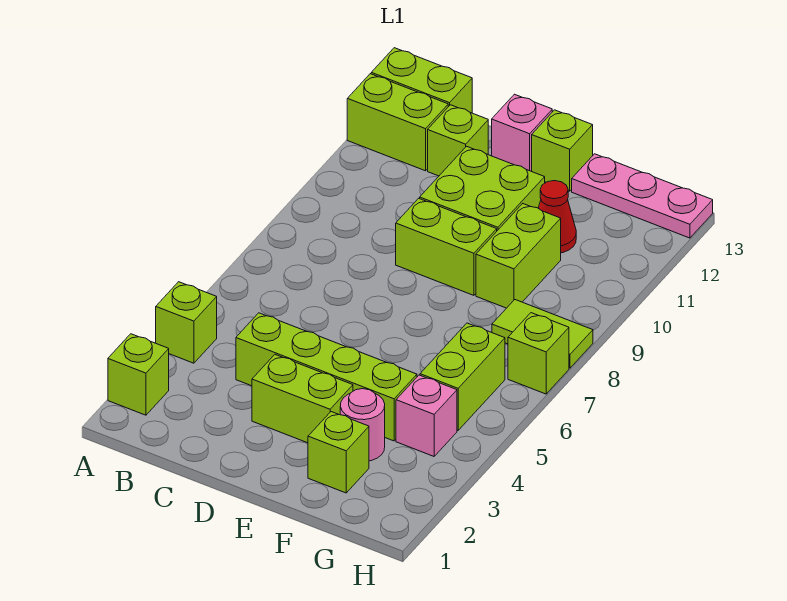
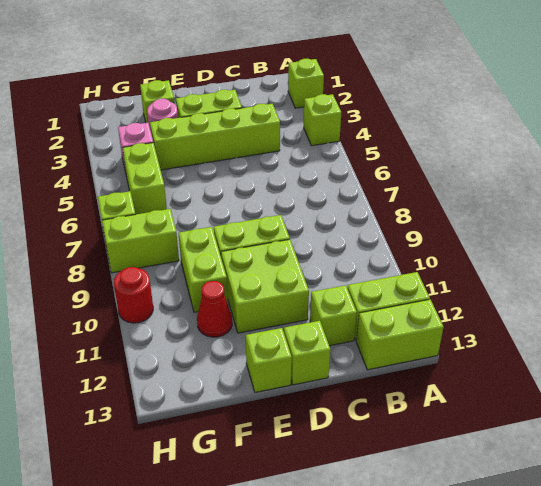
pink 1x1 brick [492,94,552,171] -> lime 1x1 brick [284,321,330,385]
pink 1x3 plate [572,154,713,238] -> none
lime 1x2 tile [492,300,593,368] -> lime 1x2 brick [102,209,179,273]
none -> red 1x1 round brick [114,267,153,323]

